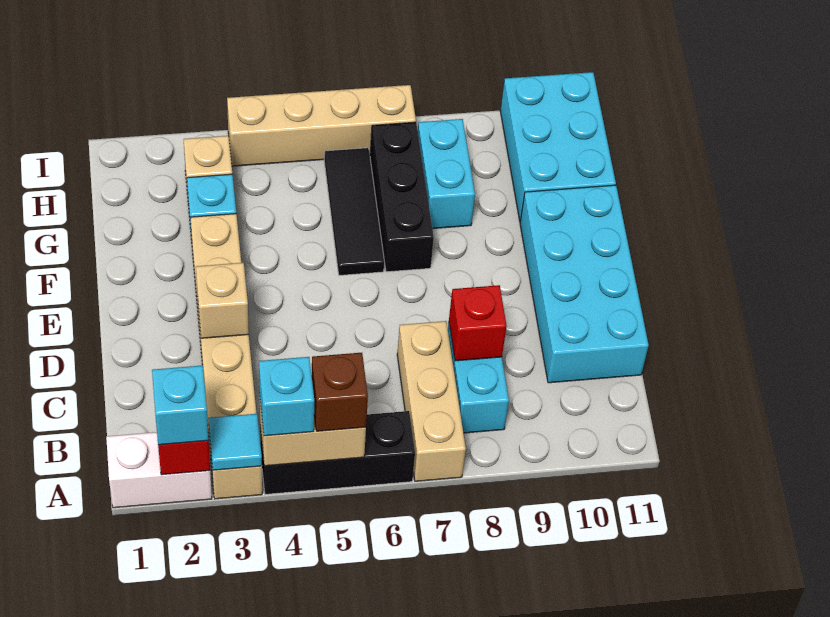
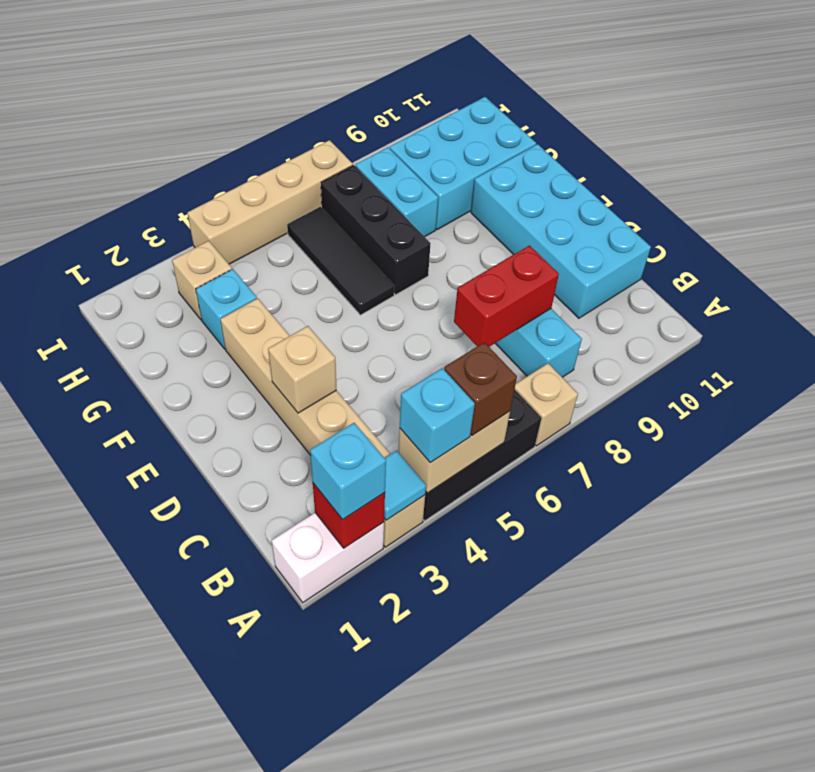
tan 1x3 brick [397,321,466,481] -> tan 1x1 brick [515,363,578,446]
red 1x1 brick [449,285,507,361] -> red 1x2 brick [454,245,559,347]
cyan 2x3 brick [500,72,616,221] -> cyan 2x3 brick turned to [390,97,536,229]

